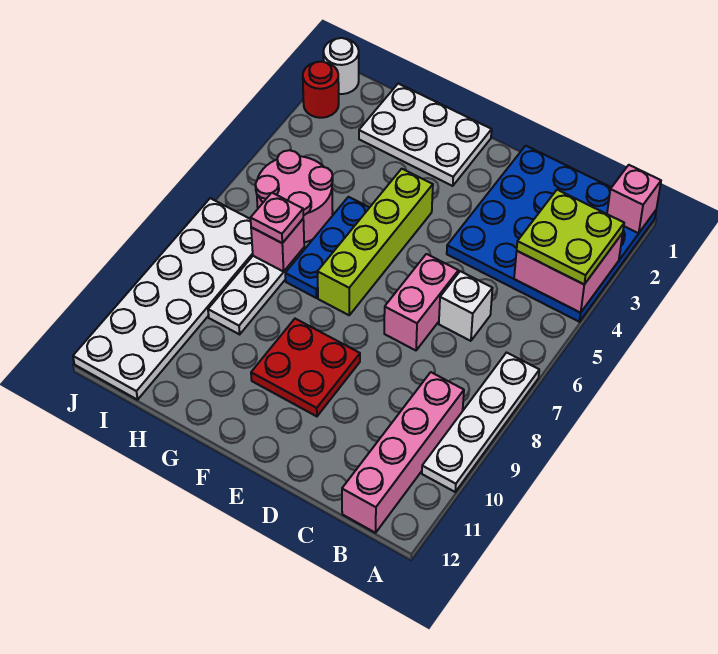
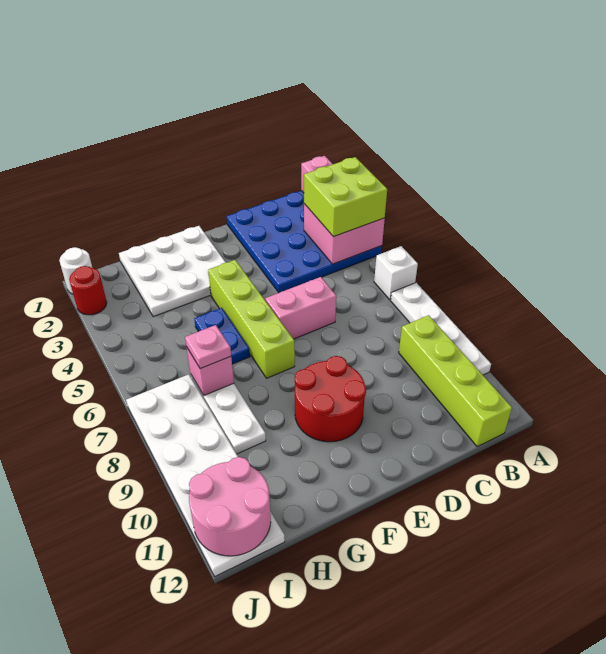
lime 2x2 plate [517,190,624,284] -> lime 2x2 brick [304,157,387,237]
pink 1x4 brick [342,372,464,533] -> lime 1x4 brick [399,315,512,447]
white 1x1 brick [439,271,493,341] -> white 1x1 brick moved to [374,246,418,300]
pink 1x2 brick [384,254,458,350] -> pink 1x2 brick turned to [265,277,336,339]
red 2x2 plate [251,319,360,416] -> red 2x2 round brick [295,356,366,442]
white 2x3 plate [359,84,492,186] -> white 3x3 plate [119,226,226,317]
blue 1x3 plate [285,197,370,298] -> blue 1x2 plate [194,308,250,364]
pink 2x2 round brick [255,150,333,242] -> pink 2x2 round brick moved to [189,457,271,556]

